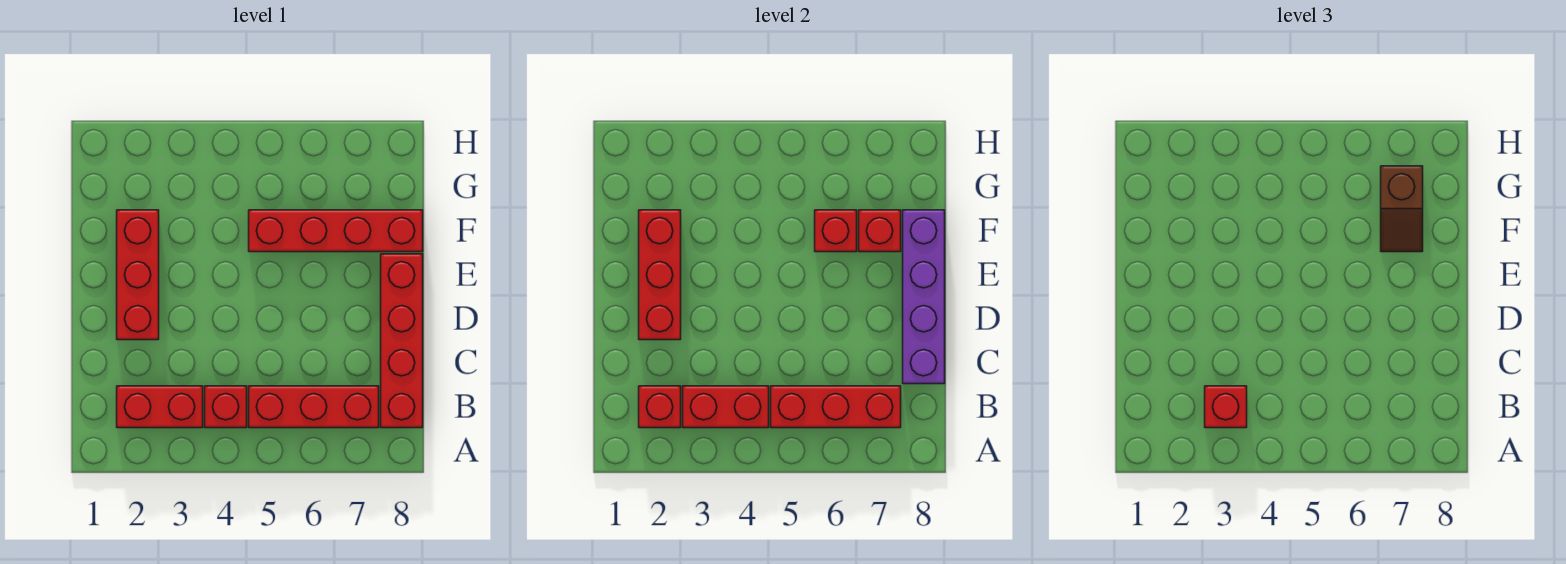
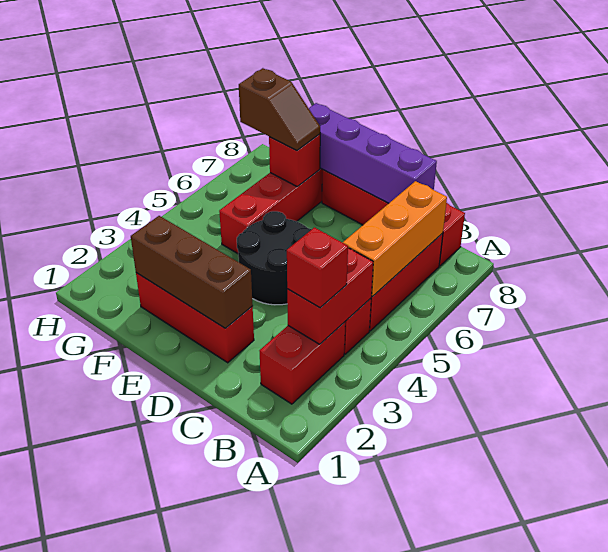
red 1x1 brick [639,386,681,428] -> none
red 1x3 brick [771,386,901,428] -> orange 1x3 brick [342,181,447,296]
red 1x3 brick [639,210,681,340] -> brown 1x3 brick [131,216,253,328]
none -> black 2x2 round brick [237,211,312,305]
red 1x1 brick [815,210,857,252] -> none

